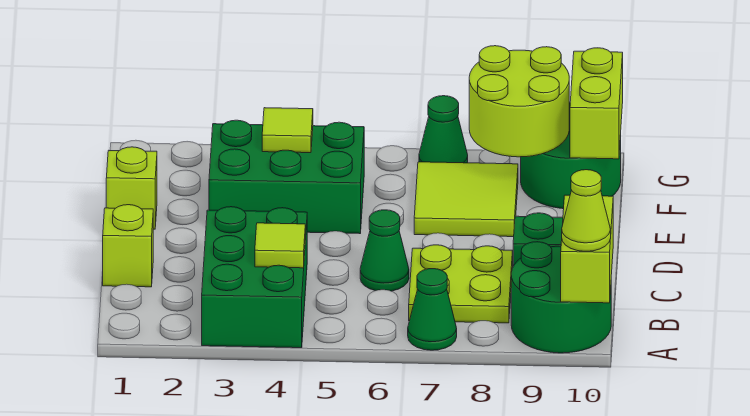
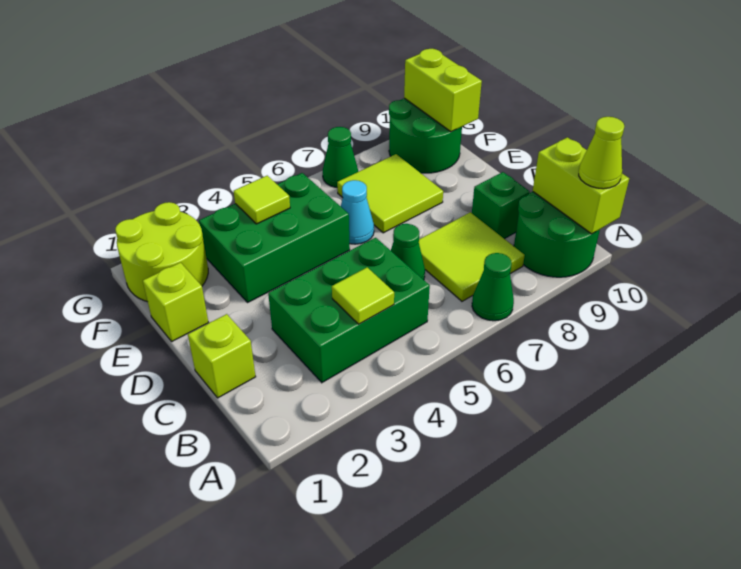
green 2x3 brick [202,207,307,348] -> green 2x3 brick turned to [268,238,430,382]
lime 2x2 plate [409,245,513,323] -> lime 2x2 tile [419,212,525,301]
none -> cyan 1x1 cone [341,180,374,244]
lime 2x2 round brick [469,46,569,157] -> lime 2x2 round brick moved to [115,202,208,302]

